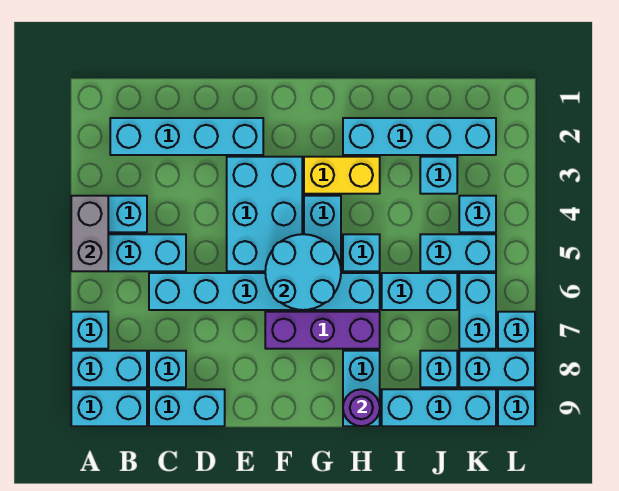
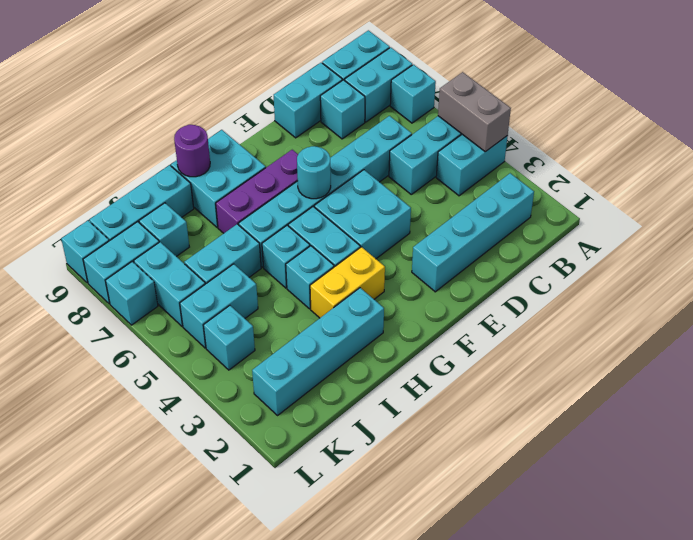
cyan 2x3 brick [227,157,302,271] -> cyan 2x2 brick [314,170,411,259]
cyan 2x2 round brick [265,234,341,310] -> cyan 1x1 round brick [297,146,331,199]
cyan 1x2 brick [343,351,380,426] -> cyan 2x2 brick [171,130,266,227]
cyan 1x1 brick [420,157,457,194] -> cyan 1x1 brick moved to [286,246,334,309]

